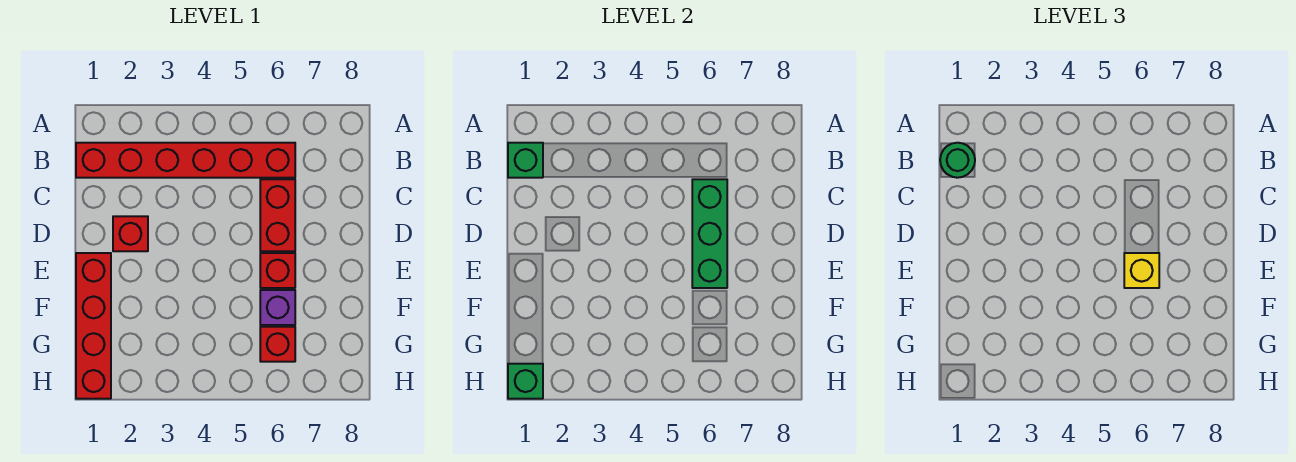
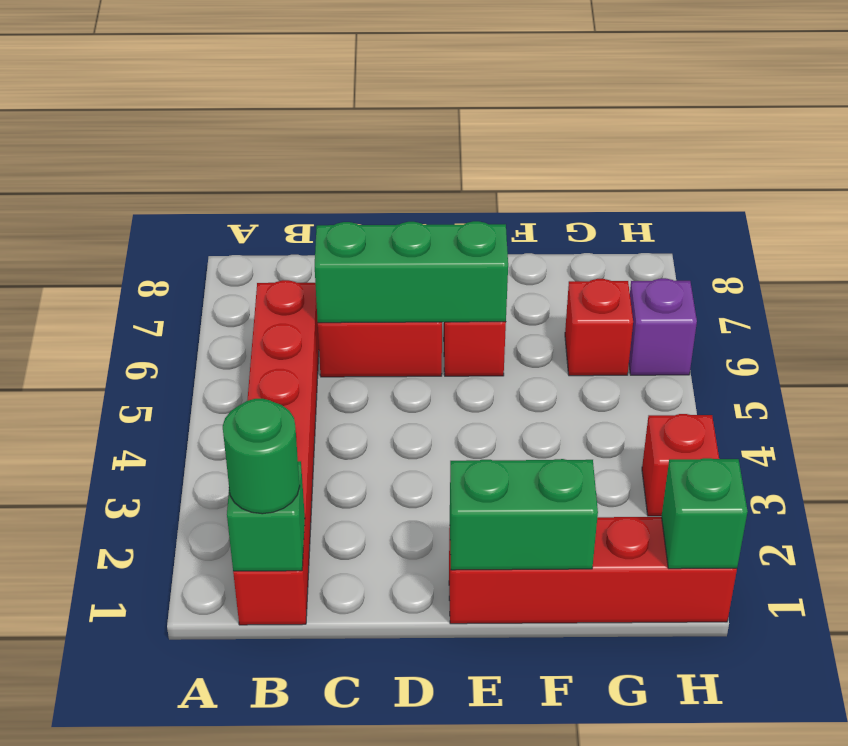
red 1x1 brick [113,216,148,251] -> red 1x1 brick moved to [642,414,719,516]
none -> green 1x2 brick [450,459,598,570]
yellow 1x1 brick [1124,253,1159,288] -> none
purple 1x1 brick [260,290,295,325] -> purple 1x1 brick moved to [629,278,697,375]

